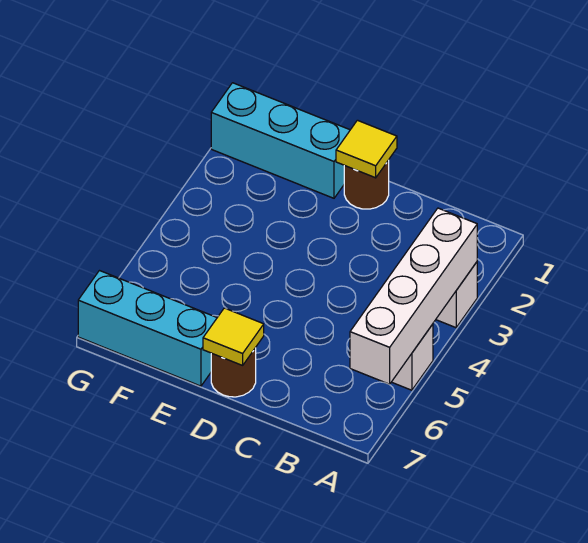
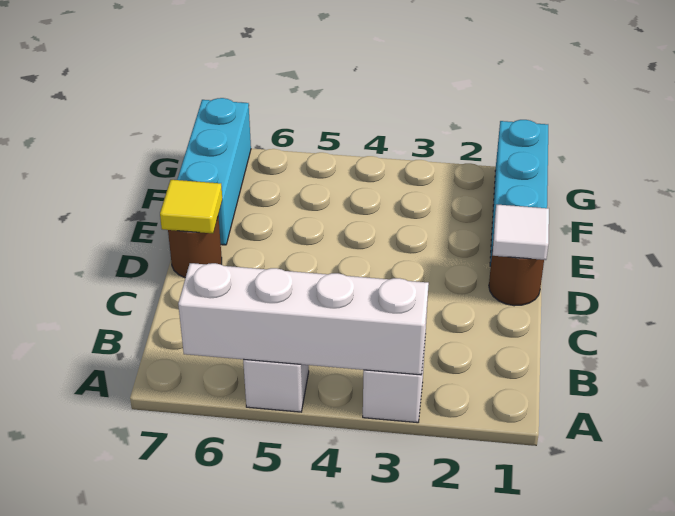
yellow 1x1 tile [336,120,397,178] -> white 1x1 tile [493,204,549,260]

